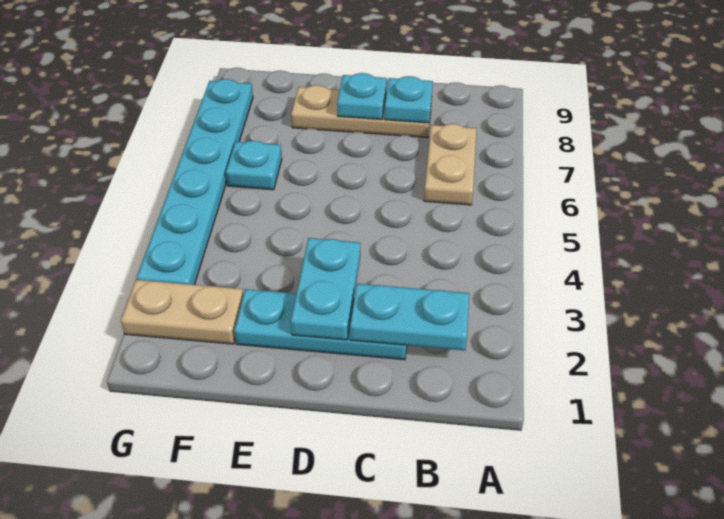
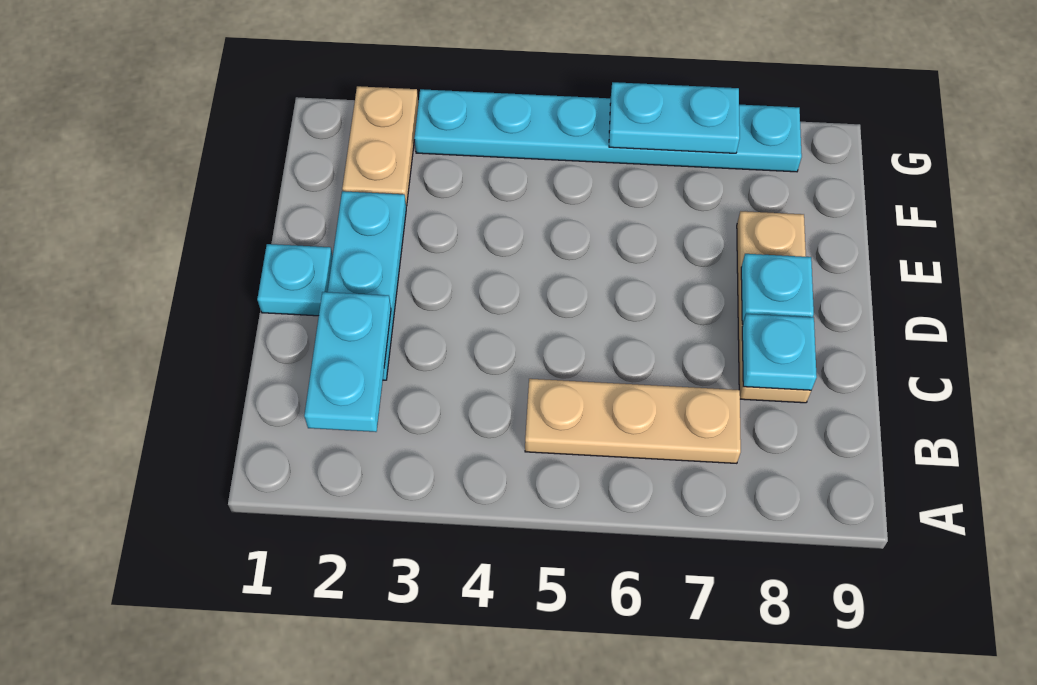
tan 1x2 plate [424,124,476,205] -> tan 1x3 plate [525,379,741,463]
cyan 1x2 plate [291,238,360,340] -> cyan 1x2 plate moved to [609,82,740,153]
cyan 1x1 plate [226,141,282,190] -> cyan 1x1 plate moved to [257,244,333,316]

